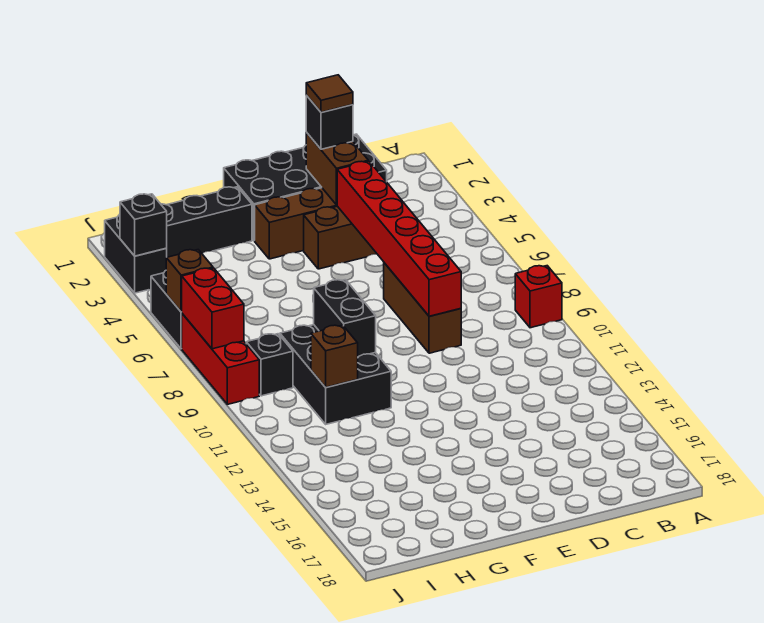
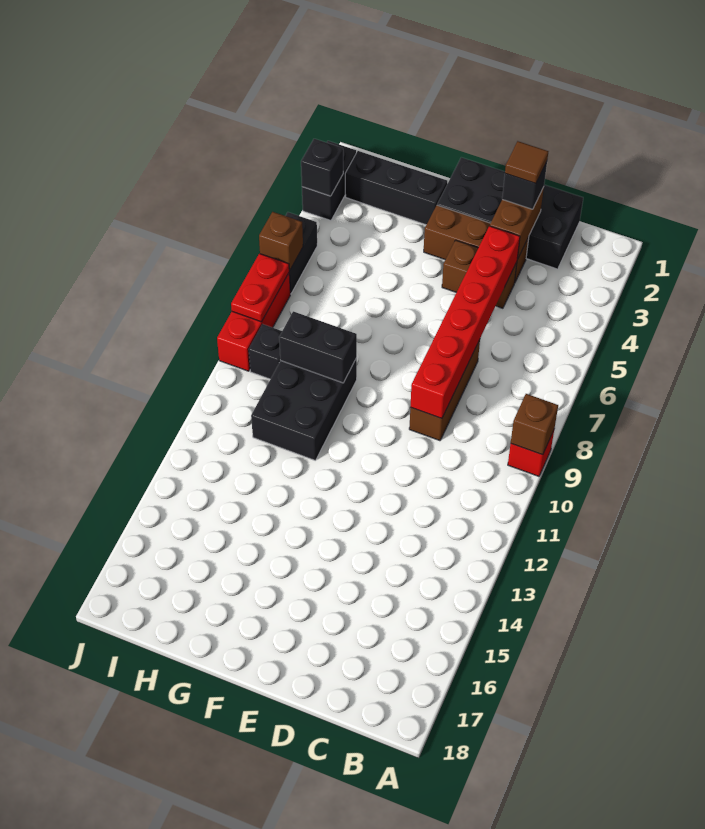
black 1x2 brick [314,280,376,357] -> black 1x2 brick turned to [279,311,357,383]
brown 1x1 brick [311,325,358,387] -> brown 1x1 brick moved to [511,394,558,455]
red 1x2 brick [182,268,244,349] -> red 1x2 plate [231,254,289,322]

